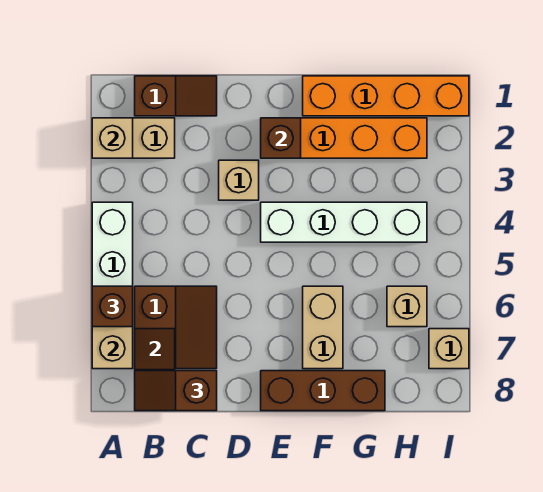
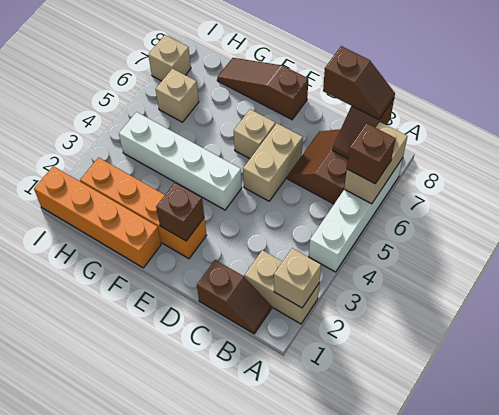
brown 1x2 slope [135,76,217,116] -> brown 1x2 slope turned to [197,260,272,334]
tan 1x1 brick [219,160,259,200] -> tan 1x1 brick moved to [234,109,275,159]
brown 1x3 brick [261,371,385,411] -> brown 1x3 slope [217,58,308,120]
tan 1x2 brick [303,286,343,369] -> tan 1x2 brick moved to [243,123,303,201]

